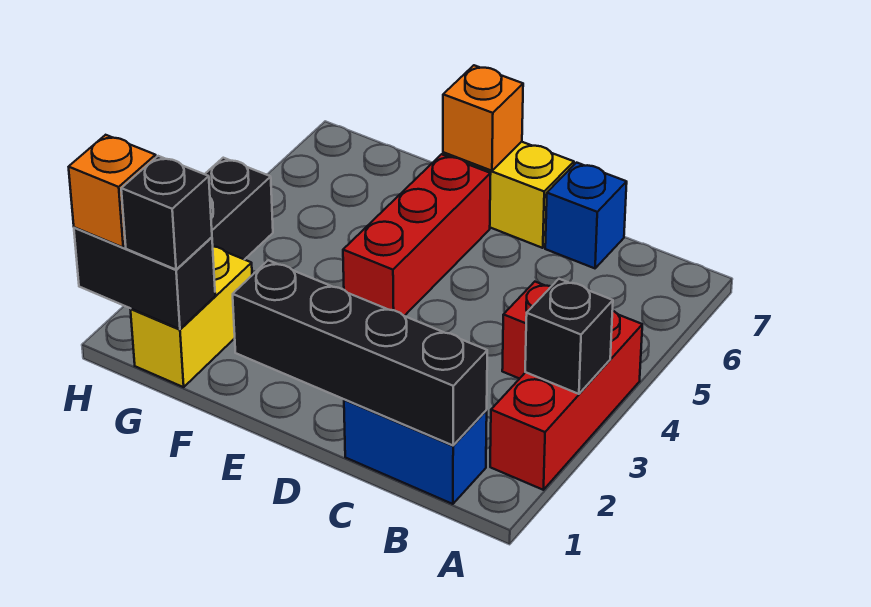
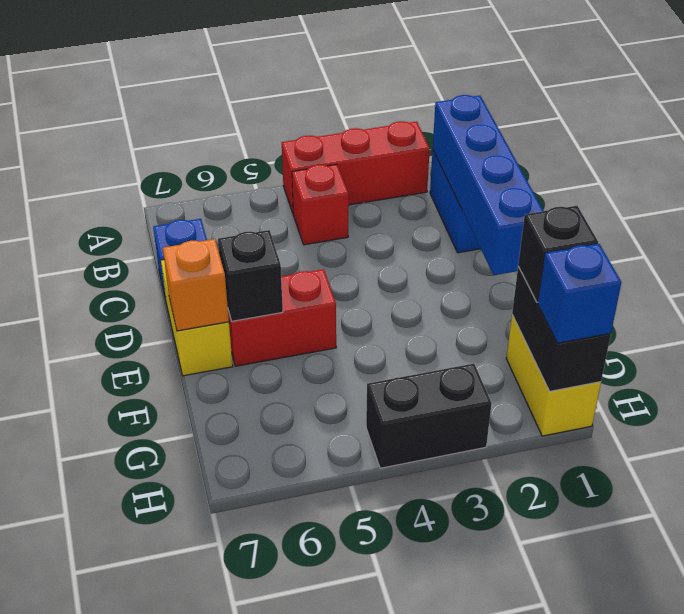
black 1x1 brick [525,279,613,394] -> black 1x1 brick moved to [218,230,283,321]
black 1x4 brick [233,260,487,445] -> blue 1x4 brick [433,95,543,275]
red 1x3 brick [343,154,491,316] -> red 1x2 brick [228,269,336,366]
yellow 1x2 brick [130,247,252,387] -> yellow 1x2 brick turned to [506,315,601,436]
orange 1x1 brick [69,135,156,247] -> blue 1x1 brick [538,244,622,343]

